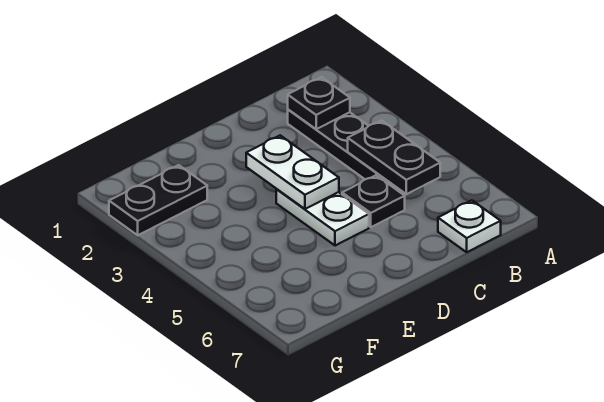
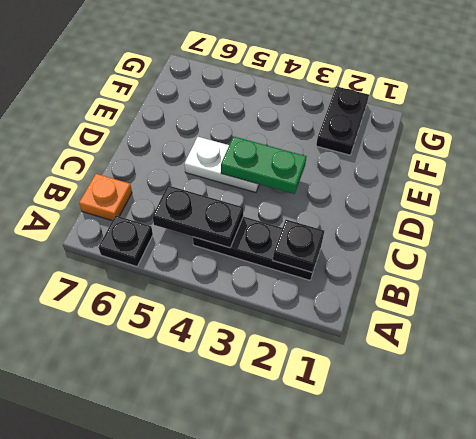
white 1x1 plate [438,200,501,252] -> orange 1x1 plate [79,174,132,221]
black 1x1 plate [342,175,405,227] -> black 1x1 plate moved to [98,216,153,266]
white 1x2 plate [246,135,339,209] -> green 1x2 plate [221,136,307,194]

